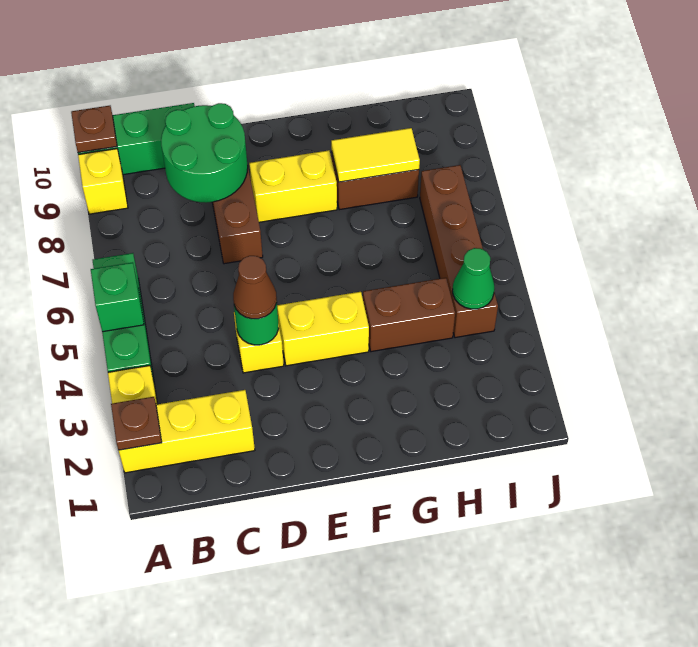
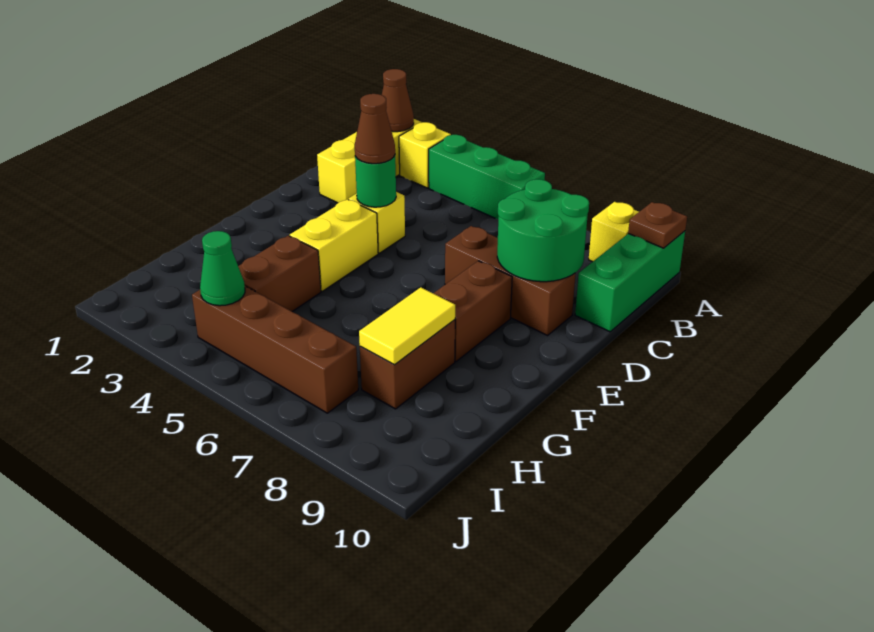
brown 1x1 plate [111,397,162,450] -> brown 1x1 cone [382,69,414,132]
green 1x1 brick [91,262,144,332] -> none
yellow 1x2 brick [249,150,337,222] -> brown 1x2 brick [433,261,512,361]

